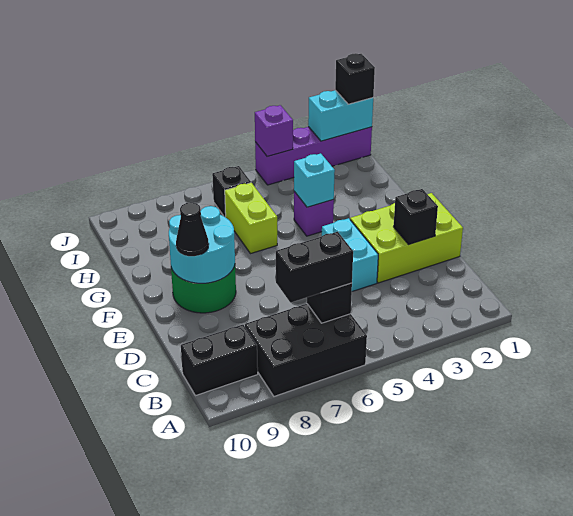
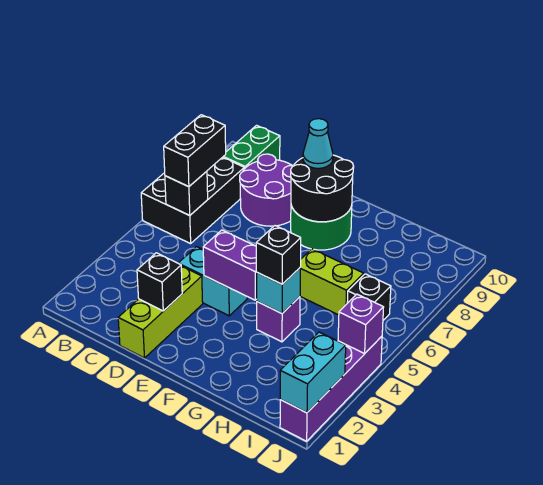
black 1x2 brick [181,325,258,396] -> green 1x2 brick [223,125,280,169]
none -> purple 2x2 round brick [240,154,293,226]
lime 2x3 brick [350,193,463,283] -> lime 1x3 brick [118,266,203,358]
none -> purple 1x2 brick [203,230,257,300]
cyan 2x2 round brick [169,206,235,283] -> black 2x2 round brick [291,155,354,222]
black 1x1 cone [176,202,209,256] -> cyan 1x1 cone [303,119,333,168]
black 1x1 brick [335,53,375,104] -> black 1x1 brick moved to [256,226,301,284]

